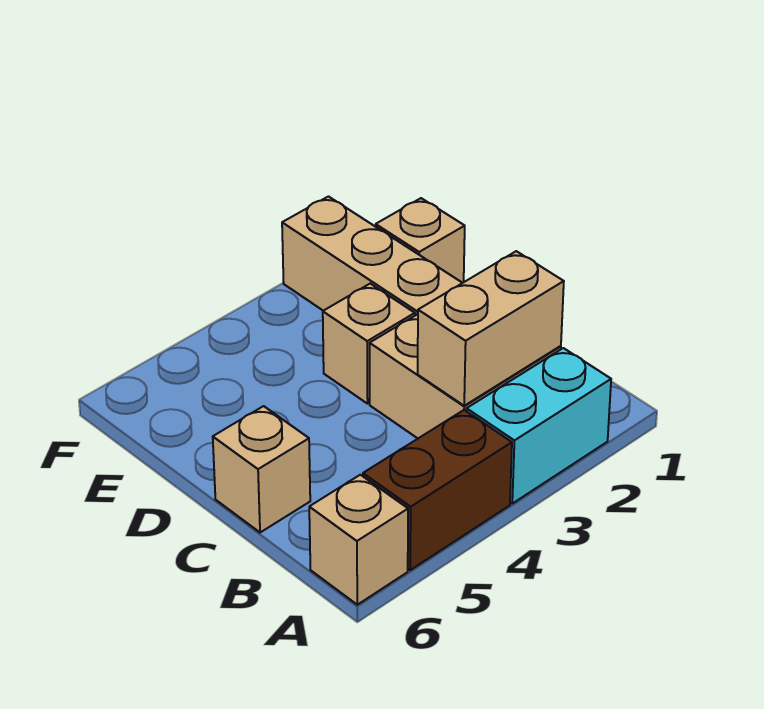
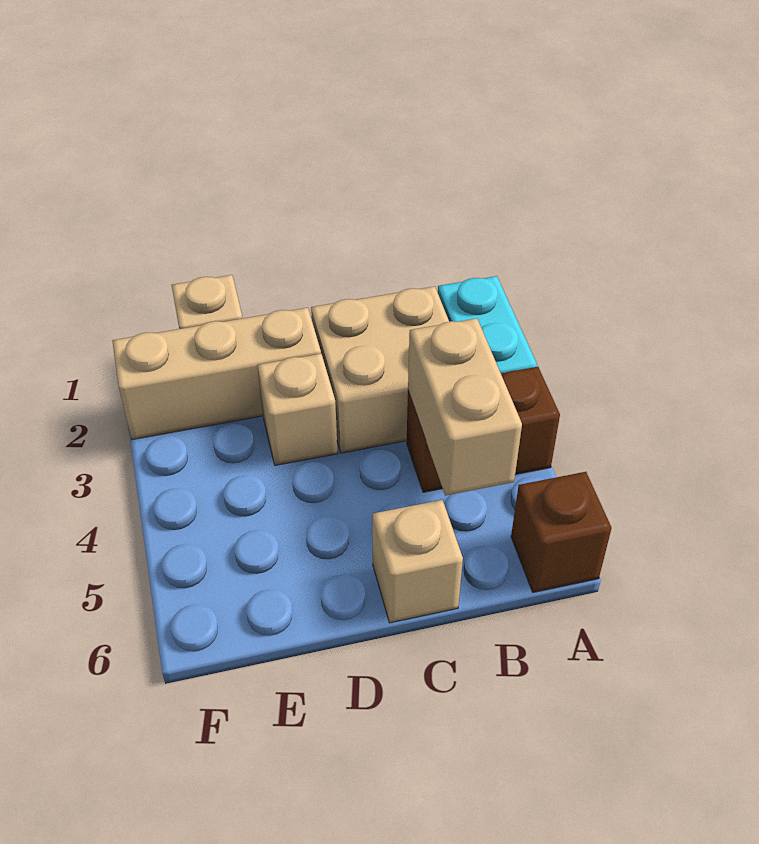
brown 1x2 brick [363,410,512,570] -> brown 1x2 brick turned to [407,367,560,492]
tan 1x1 brick [309,475,408,605] -> brown 1x1 brick [511,472,612,592]
tan 1x2 brick [418,251,564,406] -> tan 1x2 brick moved to [408,318,522,496]

